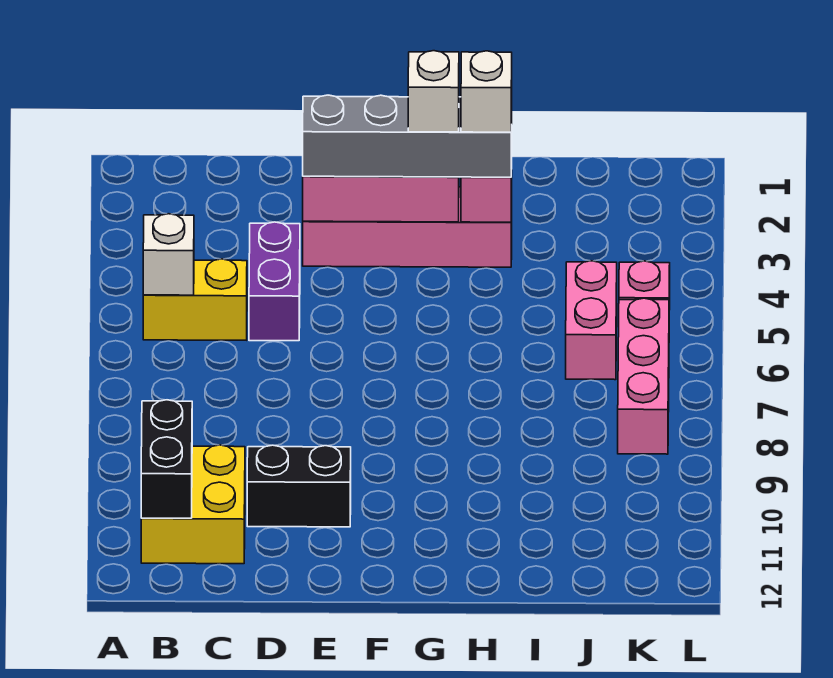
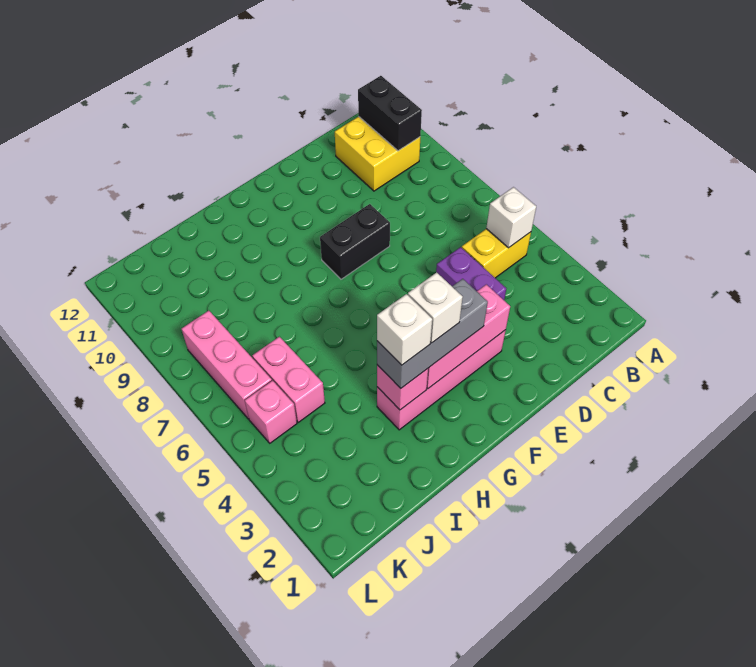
black 1x2 brick [247,445,351,527] -> black 1x2 brick moved to [320,204,390,279]
grey 1x4 brick [303,95,512,177] -> grey 1x3 brick [377,279,488,388]

